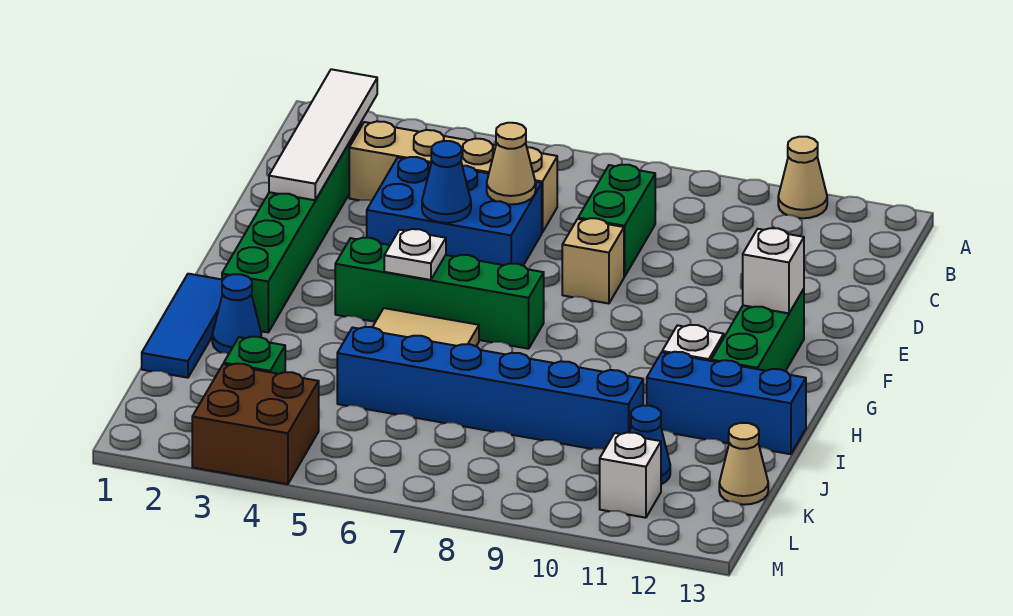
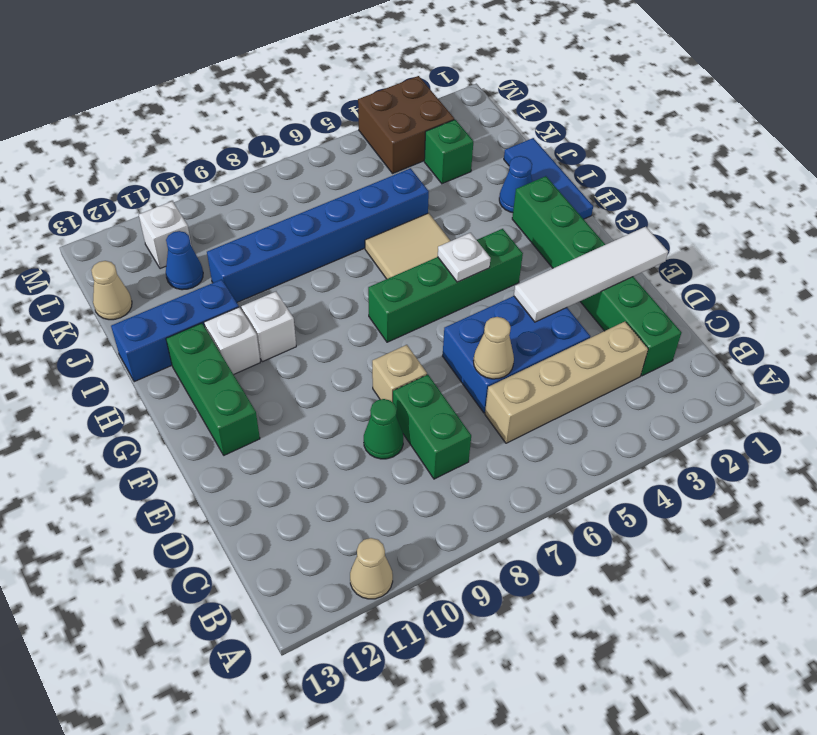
white 1x4 tile [269,69,377,200] -> white 1x4 tile turned to [514,227,668,322]
none -> green 1x1 cone [364,399,403,459]
blue 1x1 cone [422,141,471,223] -> none
white 1x1 brick [743,228,804,313] -> white 1x1 brick moved to [241,292,296,362]

